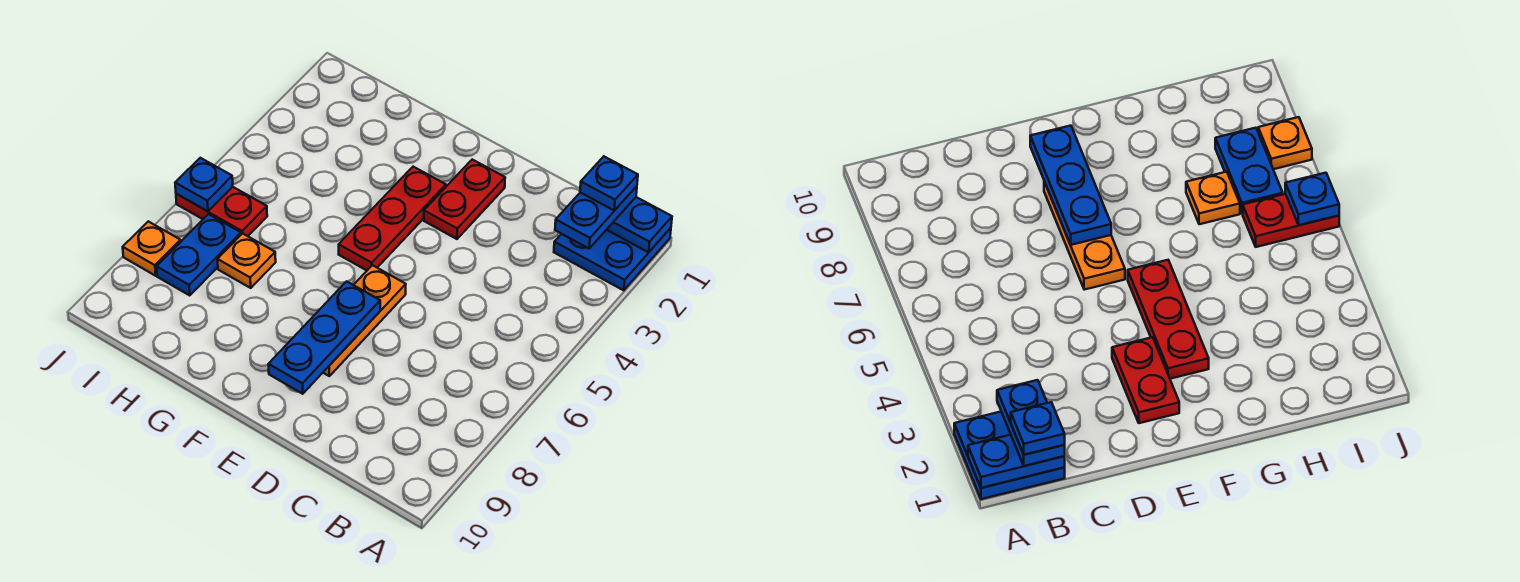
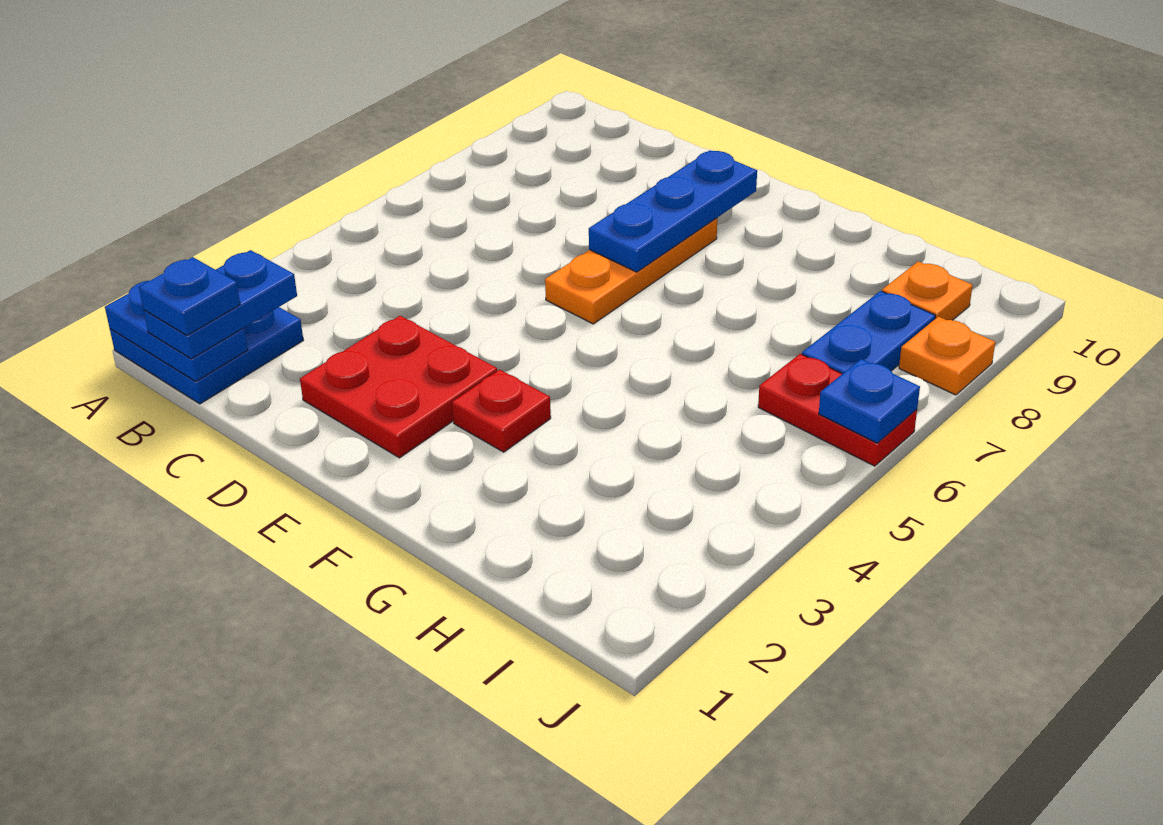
red 1x2 plate [424,160,505,239] -> red 2x2 plate [300,316,497,458]
red 1x3 plate [339,167,446,270] -> red 1x1 plate [452,370,551,452]
orange 1x1 plate [218,233,276,288] -> orange 1x1 plate moved to [882,261,973,320]

